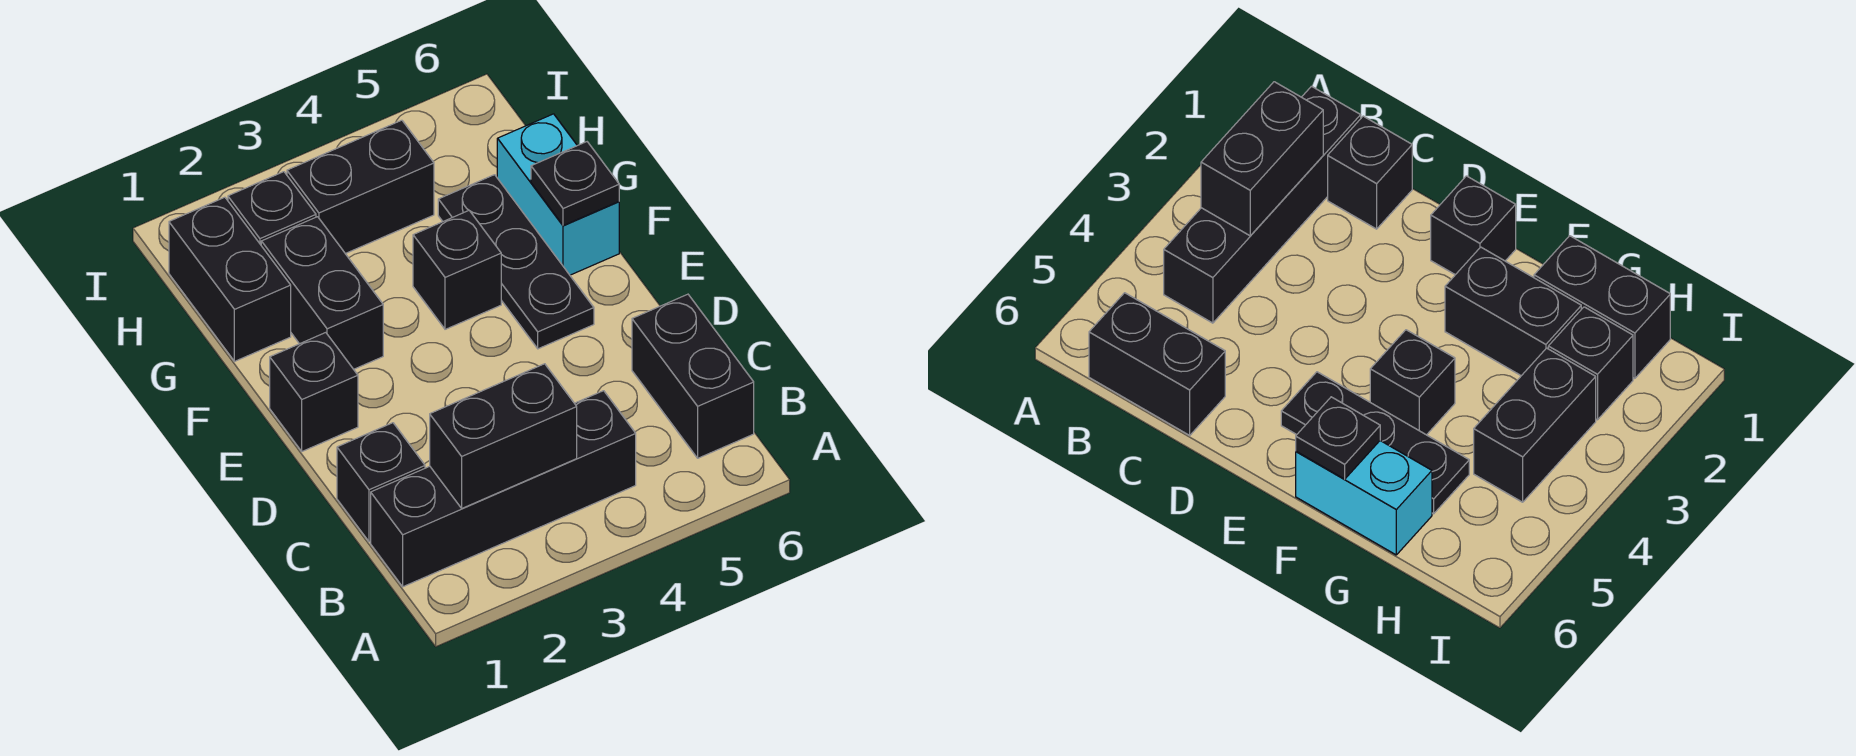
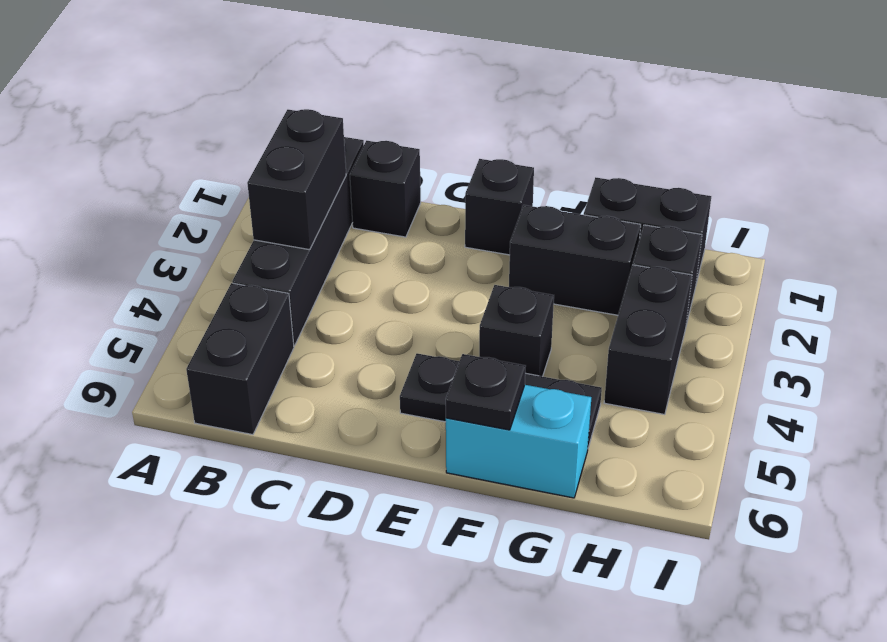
black 1x2 brick [632,294,754,458] -> black 1x2 brick turned to [186,283,294,435]

